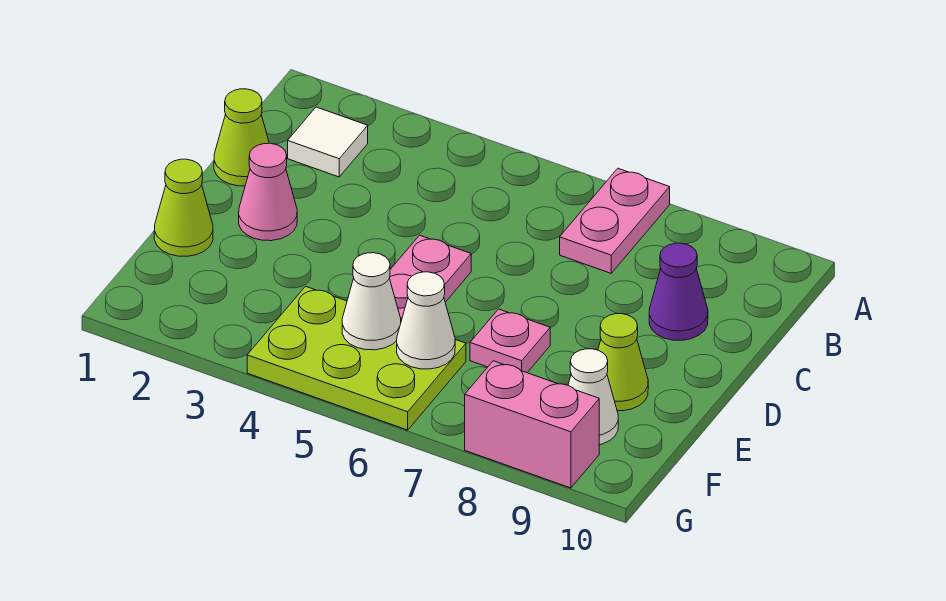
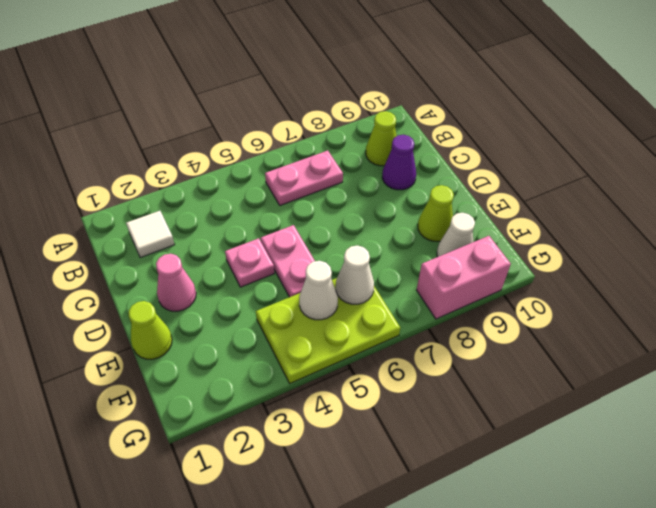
pink 1x2 plate [560,168,670,273] -> pink 1x2 plate turned to [265,151,343,205]
lime 1x1 cone [214,89,269,186] -> lime 1x1 cone moved to [366,111,397,166]
pink 1x1 plate [470,309,550,373] -> pink 1x1 plate moved to [225,238,274,287]

